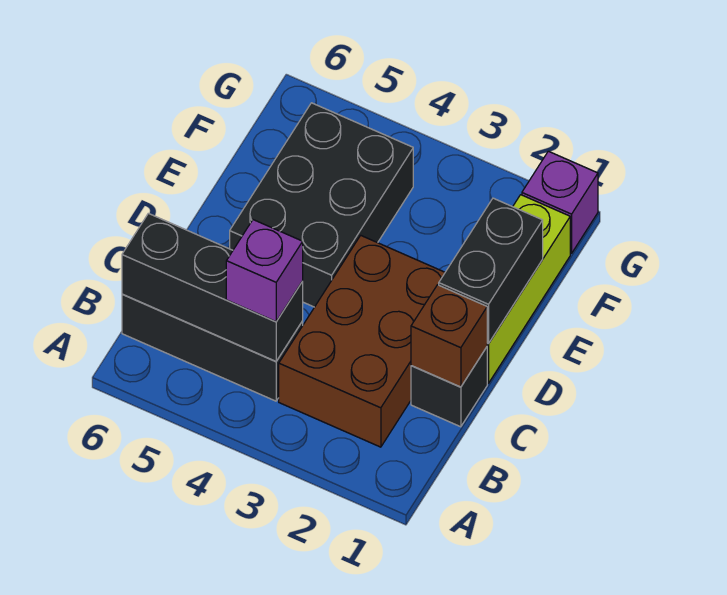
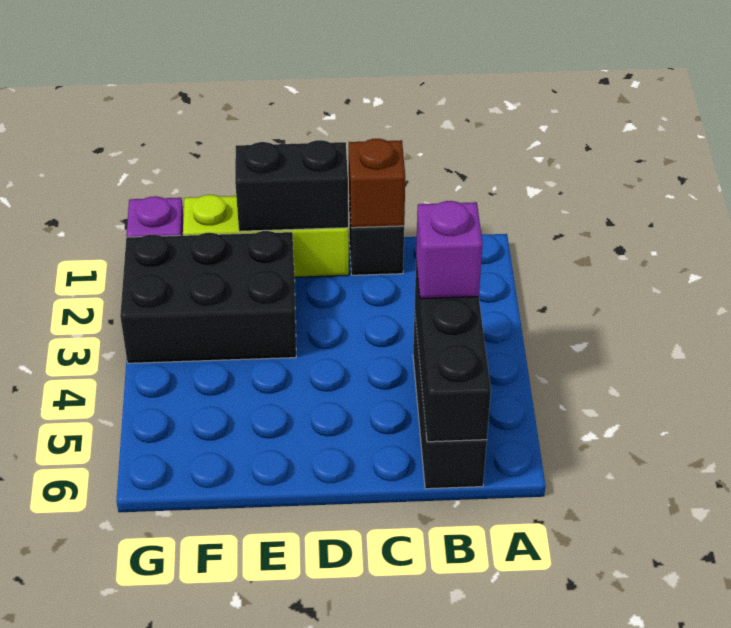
brown 2x3 brick [279,235,445,447] -> none
black 2x3 brick [230,103,413,307] -> black 2x3 brick moved to [120,231,296,363]

